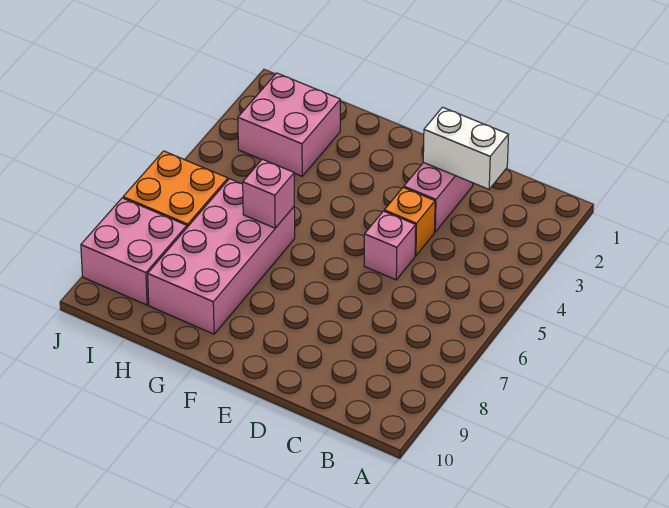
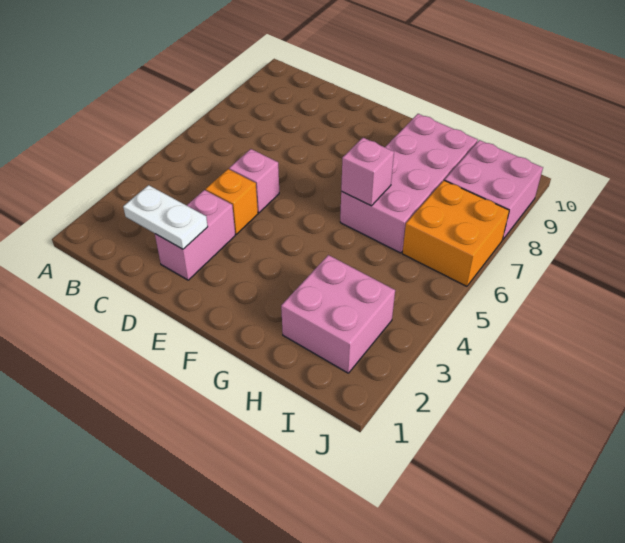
white 1x2 brick [423,107,509,189] -> white 1x2 plate [123,185,208,249]

